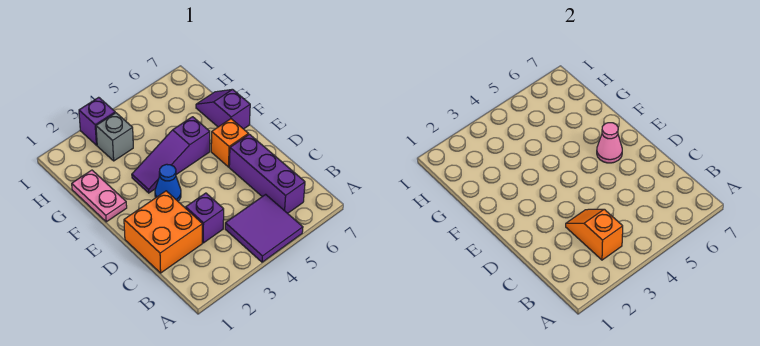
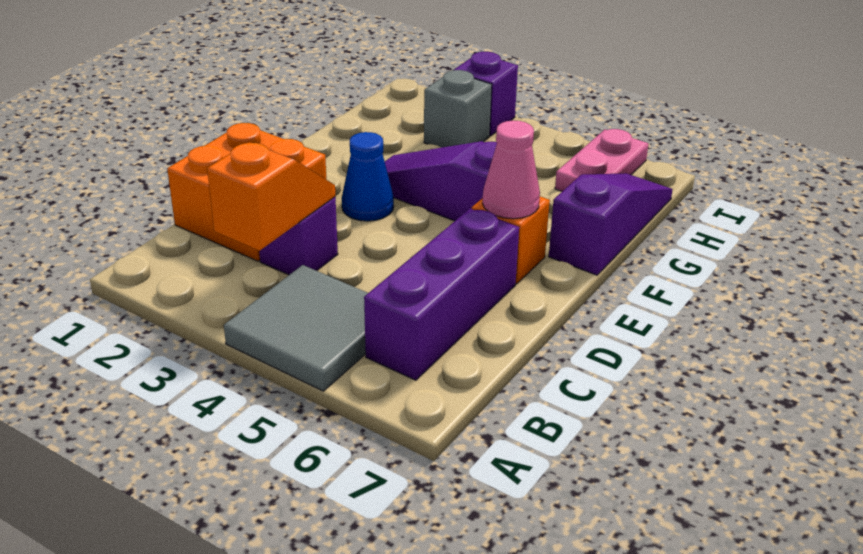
purple 2x2 tile [225,194,303,262] -> grey 2x2 tile [224,265,368,391]
pink 1x2 plate [72,170,127,222] -> pink 1x2 plate moved to [555,129,648,191]
purple 1x2 slope [196,89,250,129] -> purple 1x3 slope [549,173,673,275]

